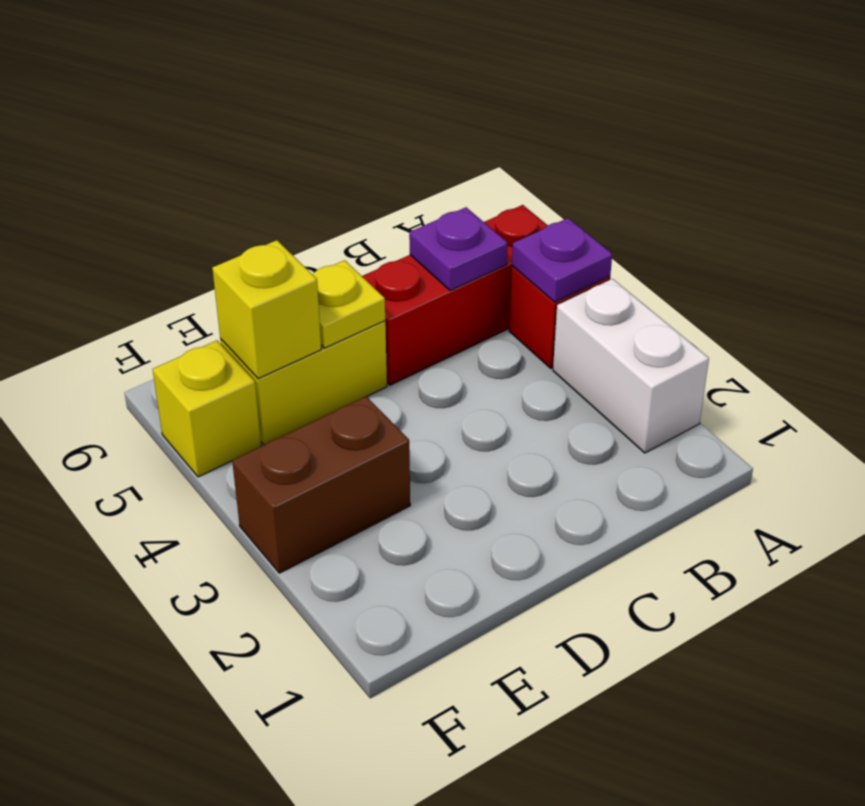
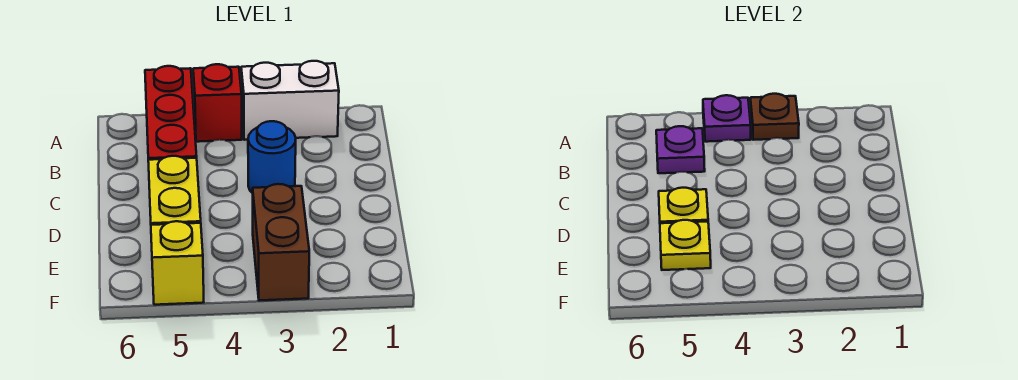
none -> brown 1x1 plate [750,94,799,140]
none -> blue 1x1 round brick [248,121,296,193]
yellow 1x1 brick [212,240,321,379] -> yellow 1x1 plate [660,220,711,270]

